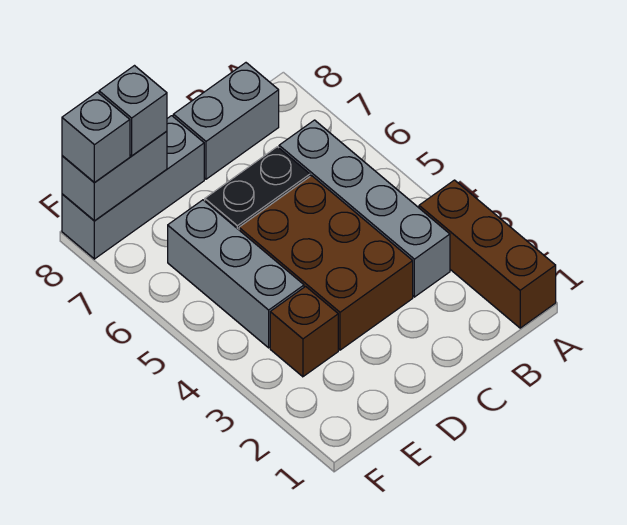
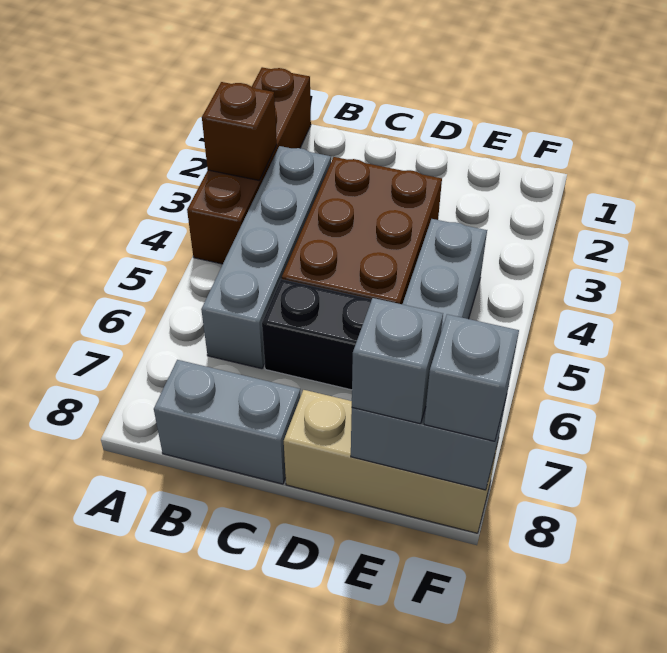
brown 1x3 brick [419,180,556,328] -> brown 1x4 brick [187,67,311,264]
grey 1x3 brick [62,116,204,259] -> tan 1x3 brick [284,390,498,533]
brown 1x1 brick [270,286,338,377] -> brown 1x1 brick moved to [202,82,277,181]

